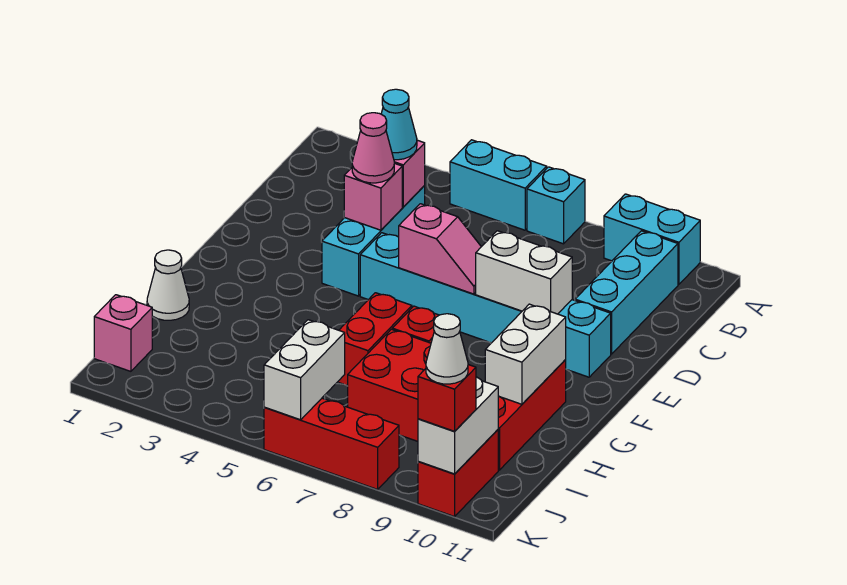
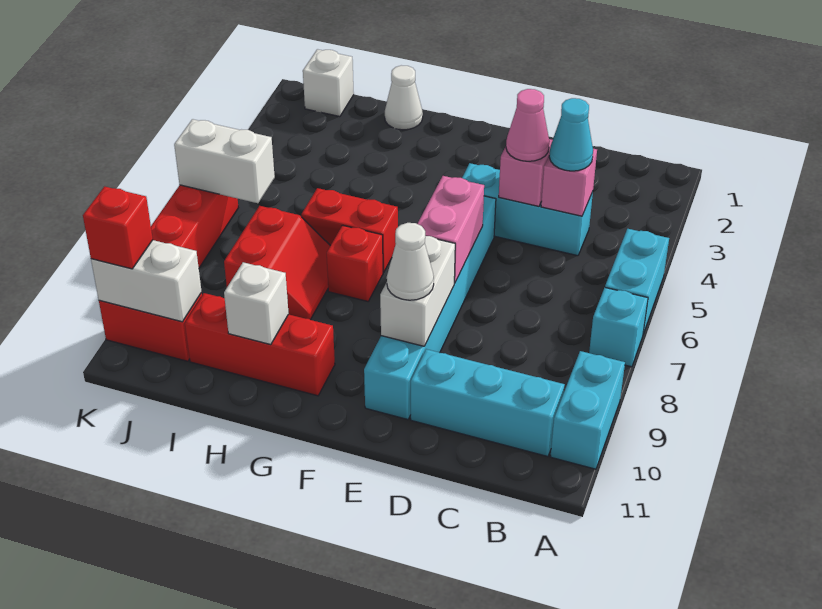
pink 1x2 slope [399,204,481,294] -> pink 1x2 brick [418,176,484,283]
white 1x2 brick [485,304,566,404] -> white 1x1 brick [224,262,289,345]
red 2x2 brick [348,329,431,441] -> red 2x2 slope [224,206,330,320]
pink 1x1 brick [94,295,152,371] -> white 1x1 brick [303,49,354,117]
white 1x1 cone [426,314,468,384] -> white 1x1 cone moved to [387,223,434,300]

